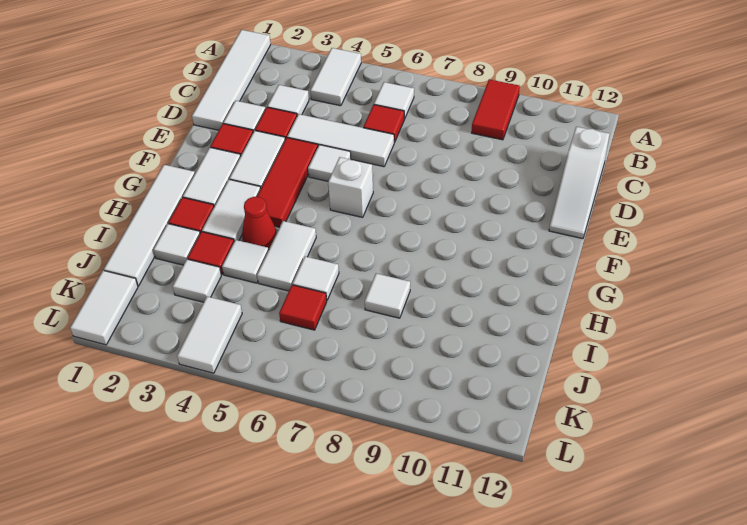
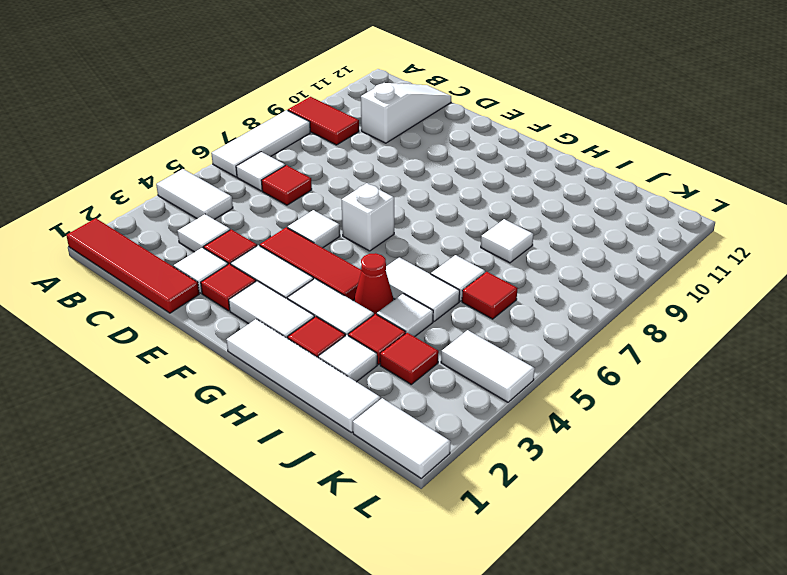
white 1x4 tile [192,30,271,130] -> red 1x4 tile [66,218,199,313]
white 1x3 slope [549,127,609,239] -> white 1x3 slope turned to [361,83,451,143]
white 1x3 tile [287,114,394,167] -> white 1x3 tile moved to [211,110,310,177]
white 1x1 tile [173,259,221,302] -> red 1x1 tile [380,333,439,384]

